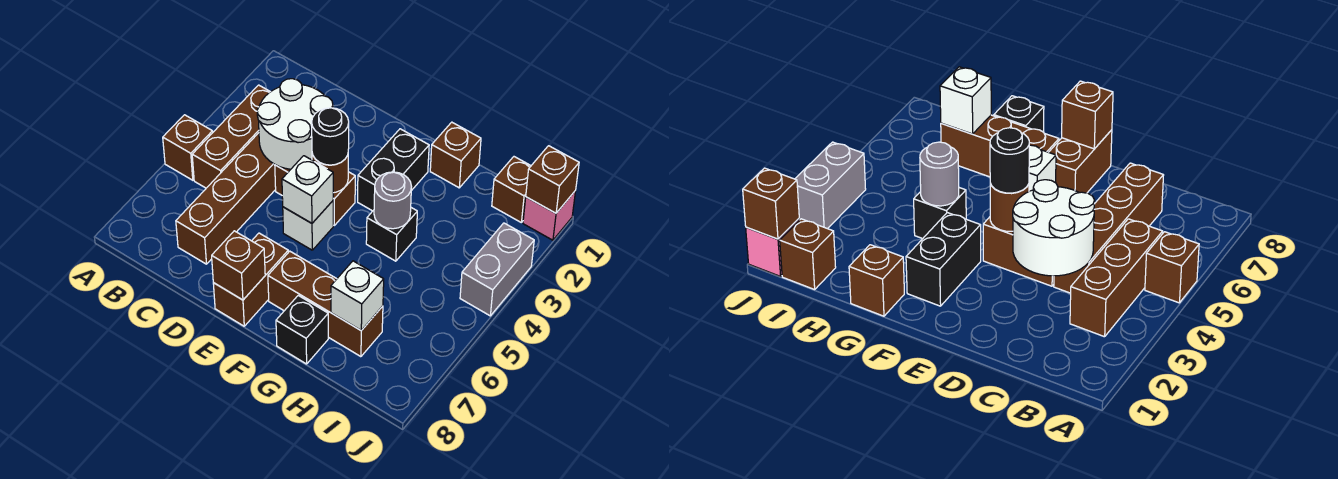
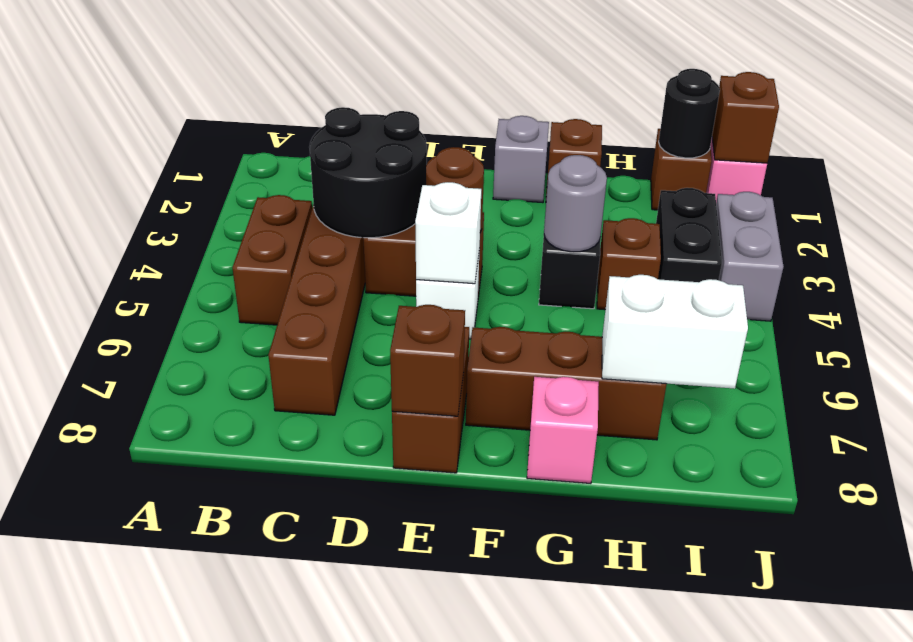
brown 1x1 brick [163,115,213,180] -> brown 1x1 brick moved to [597,218,661,310]
brown 1x3 brick [192,85,270,188] -> brown 1x2 brick [232,195,312,325]
white 2x2 round brick [257,79,333,169] -> black 2x2 round brick [309,107,427,238]
black 1x1 round brick [312,108,349,165] -> black 1x1 round brick moved to [659,69,720,158]
none -> grey 1x1 brick [493,116,549,203]
black 1x2 brick [358,129,429,211] -> black 1x2 brick moved to [656,188,722,282]
black 1x1 brick [276,296,328,364] -> pink 1x1 brick [527,377,599,483]
white 1x1 brick [331,261,384,331] -> white 1x2 brick [602,275,748,389]

